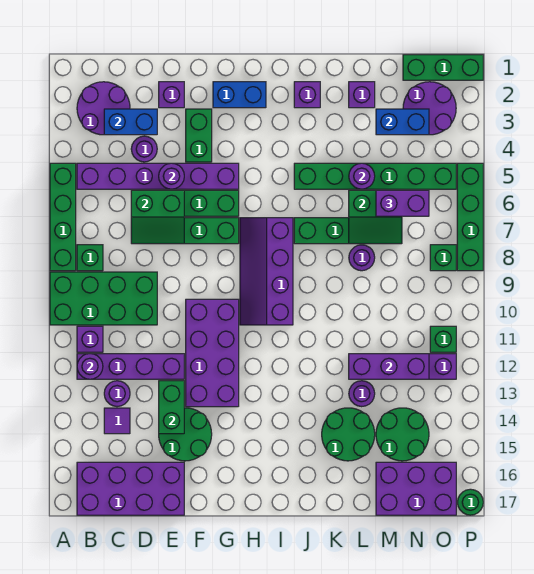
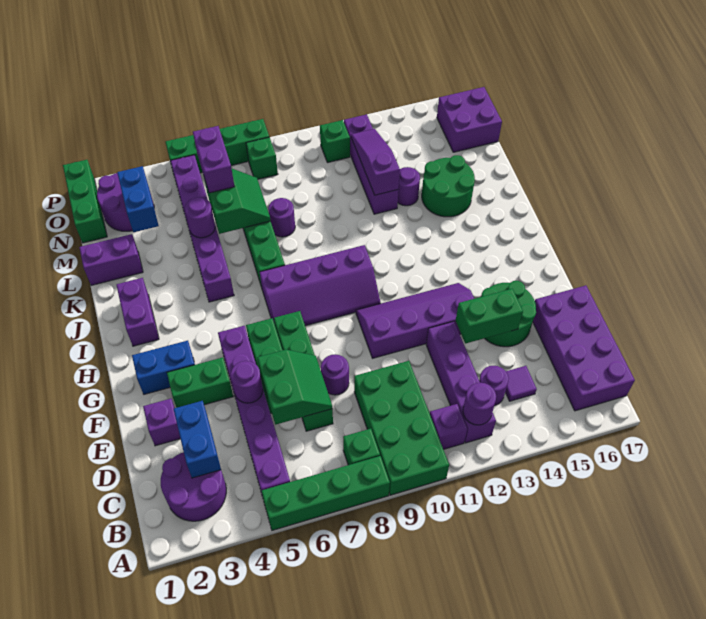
purple 1x1 round brick [131,136,157,162] -> purple 1x1 round brick moved to [321,354,349,395]
purple 2x4 brick [186,299,239,407] -> purple 2x4 slope [356,283,474,358]
blue 1x2 brick [213,82,266,108] -> blue 1x2 brick turned to [132,341,195,394]
purple 1x1 brick [294,82,320,108] -> purple 1x2 brick [117,278,159,346]
green 1x6 brick [294,163,456,189] -> purple 1x6 brick [170,155,234,302]
purple 1x1 brick [349,82,375,108] -> purple 1x2 brick [79,234,143,285]
purple 1x3 brick [349,354,429,379] -> purple 1x3 slope [351,129,400,195]
green 2x2 round brick [376,408,429,461] -> none
purple 2x3 brick [376,462,456,515] -> purple 2x2 brick [437,87,502,152]
green 1x1 round brick [458,489,483,515] -> none

